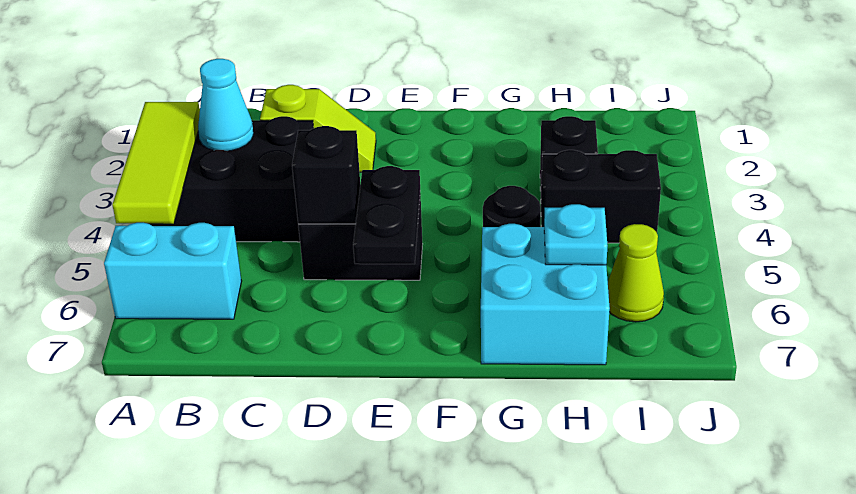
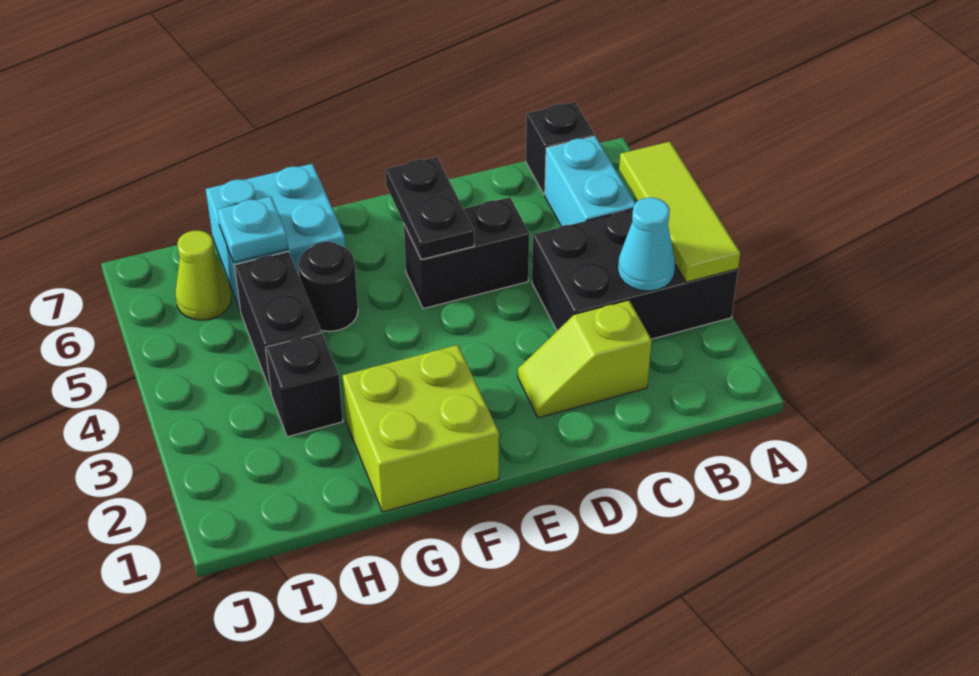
cyan 1x2 brick [104,223,242,319] -> cyan 1x2 brick turned to [545,136,635,226]
black 1x1 brick [292,126,360,224] -> black 1x1 brick moved to [526,102,594,195]
none -> lime 2x2 brick [343,345,499,512]
black 1x2 brick [541,150,661,243] -> black 1x2 brick turned to [234,252,321,392]

